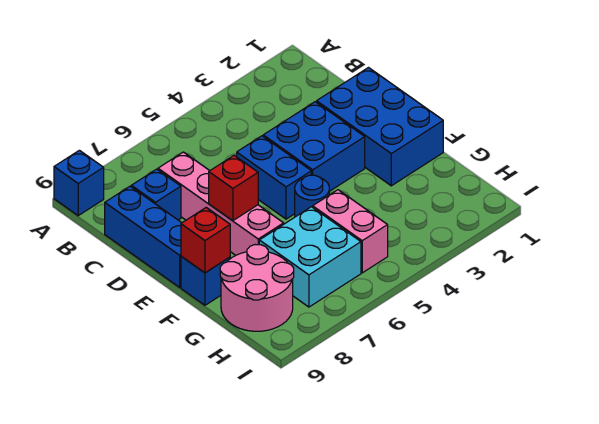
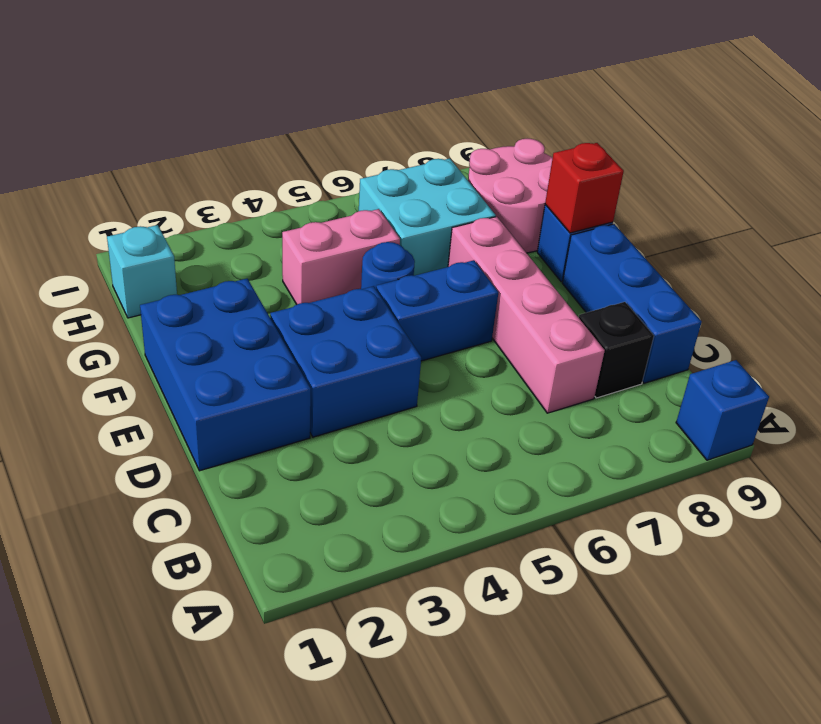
blue 1x1 brick [131,169,181,220] -> black 1x1 brick [579,302,654,398]
blue 1x2 brick [237,136,311,219] -> blue 1x2 brick turned to [376,260,498,361]
red 1x1 brick [209,156,258,221] -> none
pink 1x2 brick [313,190,388,273] -> pink 1x2 brick turned to [282,209,400,304]
none -> cyan 1x1 brick [107,225,177,318]

